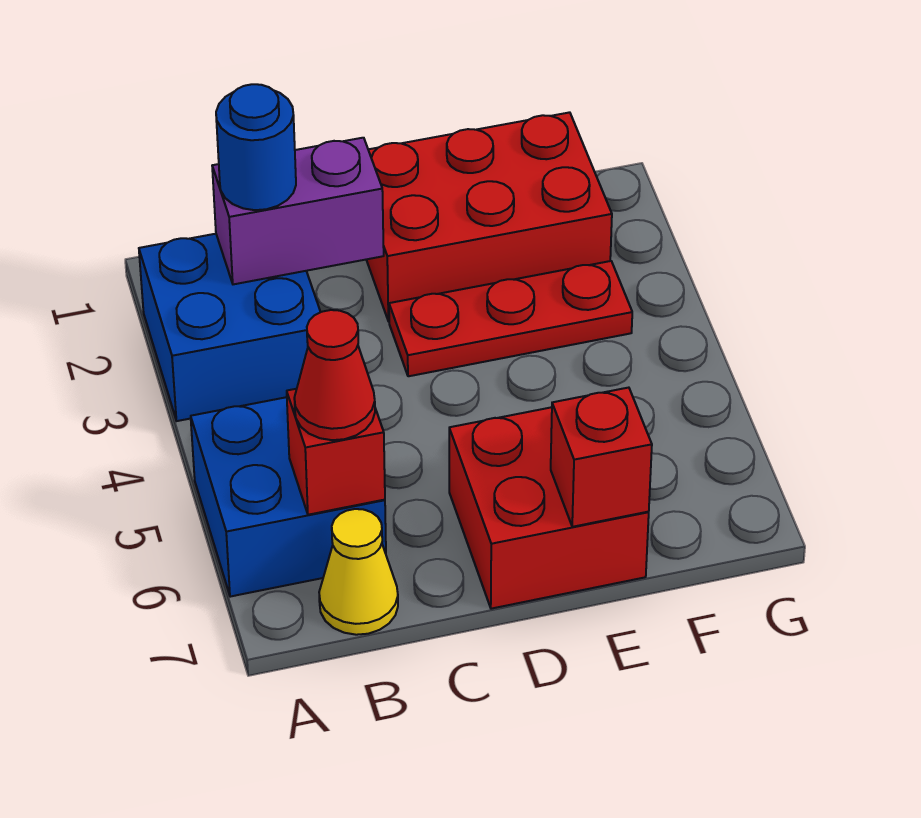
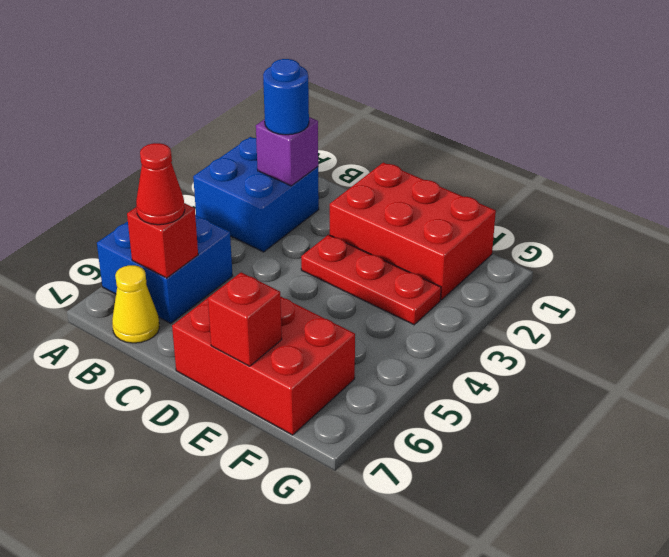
purple 1x2 brick [212,138,384,284] -> purple 1x1 brick [256,117,318,186]
red 2x2 brick [449,407,649,609] -> red 2x3 brick [172,296,355,435]

